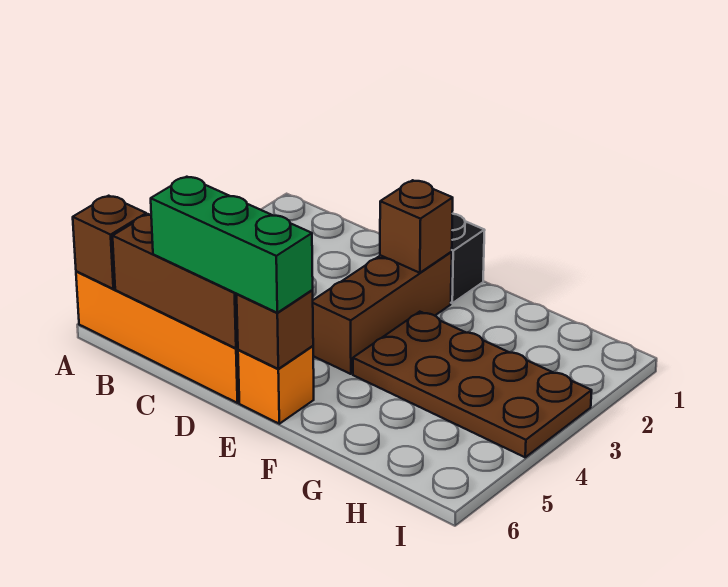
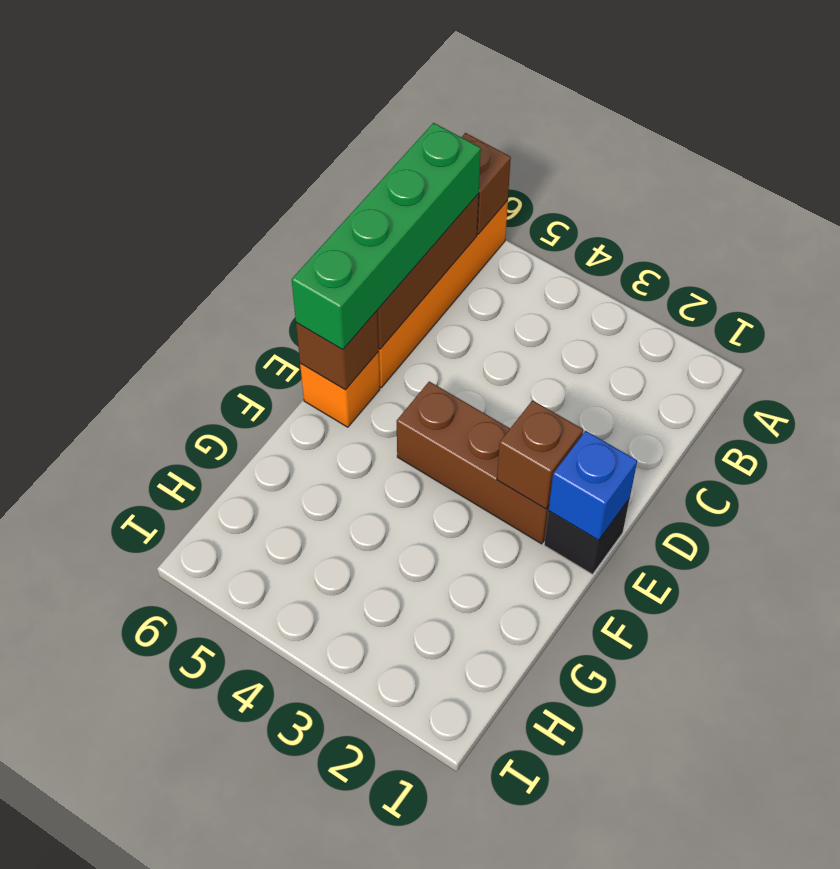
green 1x3 brick [151,177,313,313] -> green 1x4 brick [292,123,481,350]
none -> blue 1x1 brick [549,431,637,540]
brown 2x4 plate [353,312,592,457] -> none

